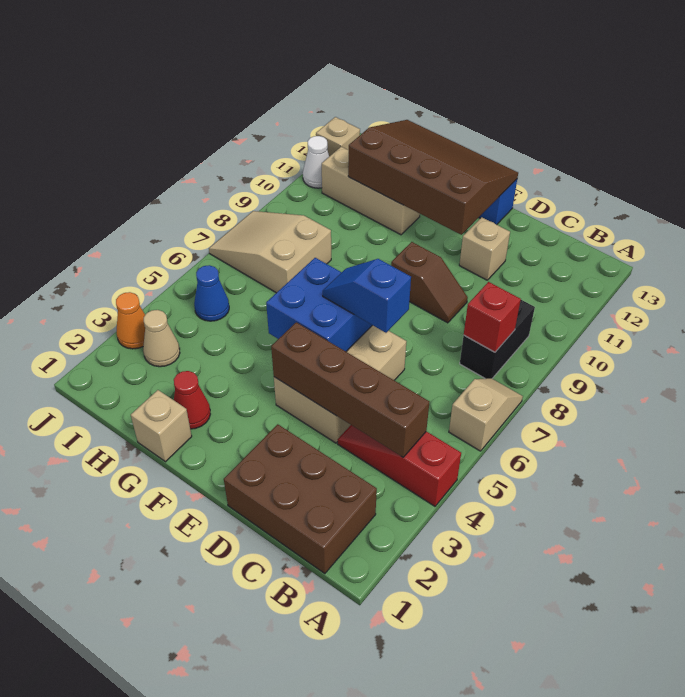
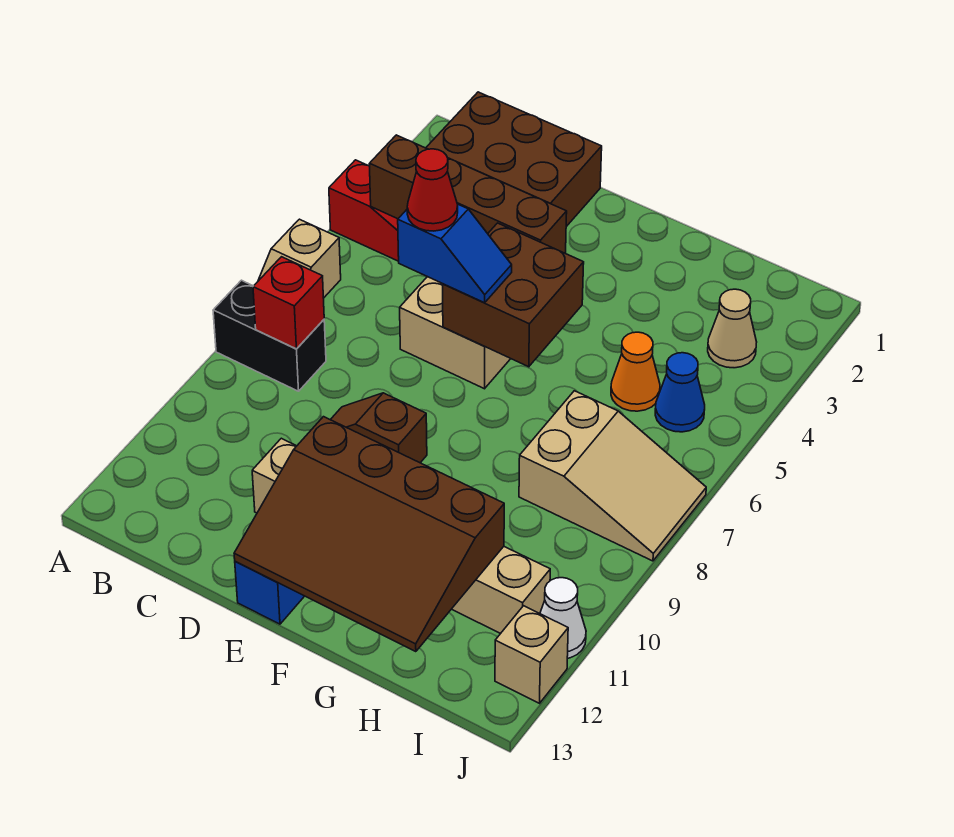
black 1x2 brick [460,300,535,379] -> black 1x2 brick turned to [213,280,326,391]
blue 2x2 brick [266,258,372,352] -> brown 2x2 brick [443,223,584,367]
tan 1x1 brick [131,390,192,462] -> none
red 1x1 cone [174,371,210,429] -> red 1x1 cone moved to [407,149,458,231]
orange 1x1 cone [116,292,145,349] -> orange 1x1 cone moved to [611,332,660,411]

